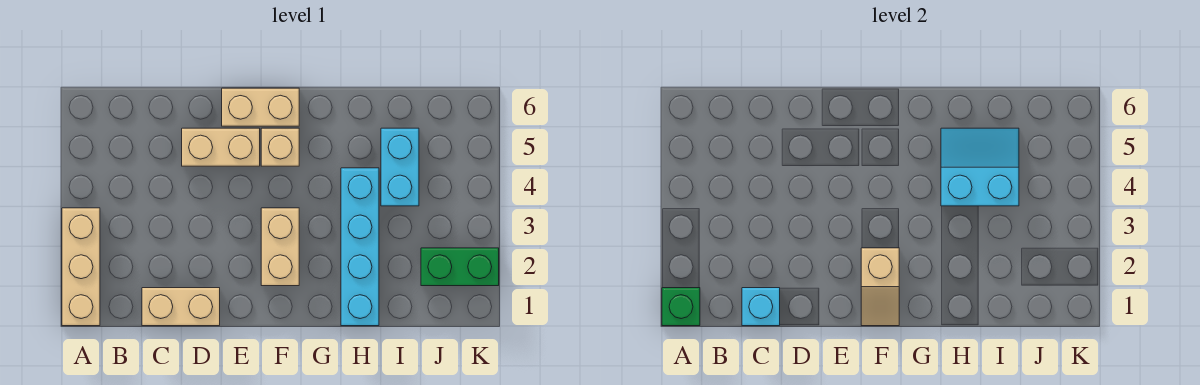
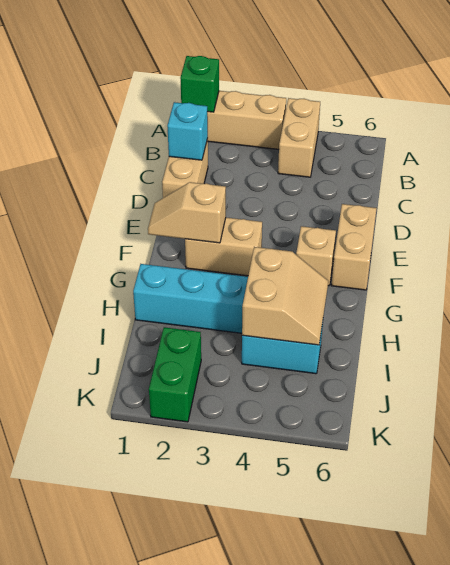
tan 1x2 brick [182,128,260,166] -> tan 1x2 brick moved to [278,98,320,177]
cyan 2x2 slope [941,128,1019,206] -> tan 2x2 slope [242,247,328,345]

